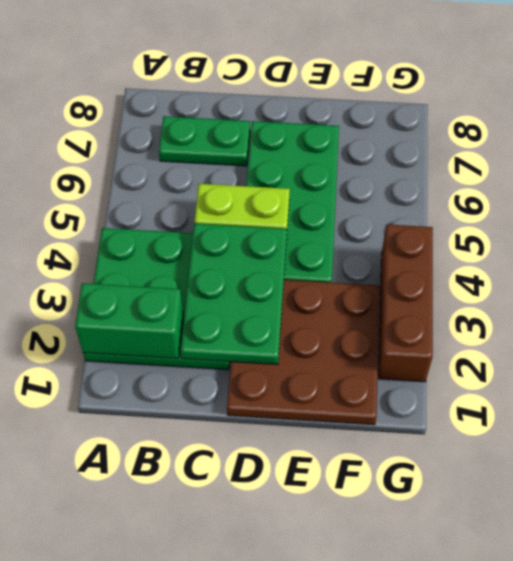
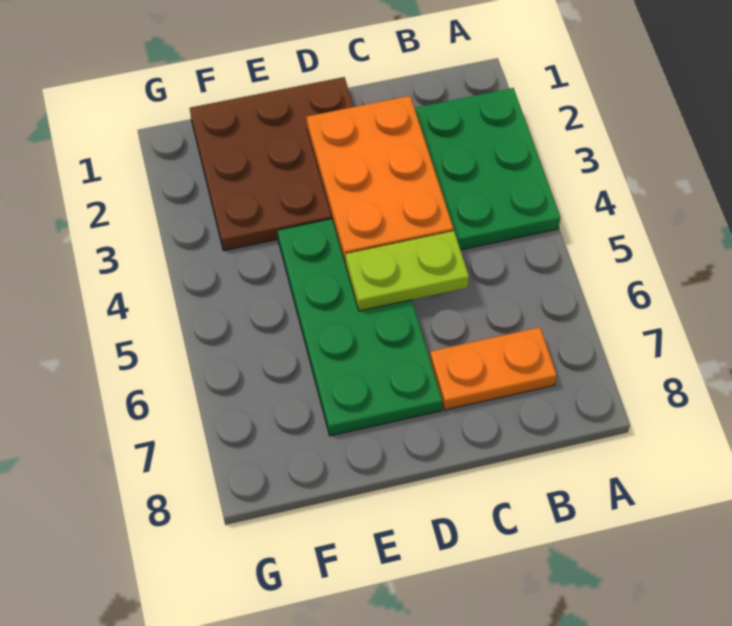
green 1x2 brick [75,283,184,358] -> none
green 1x2 plate [159,116,250,166] -> orange 1x2 plate [430,327,557,410]
green 2x3 plate [180,224,287,365] -> orange 2x3 plate [307,96,453,263]
brown 1x3 brick [379,225,433,382] -> none

